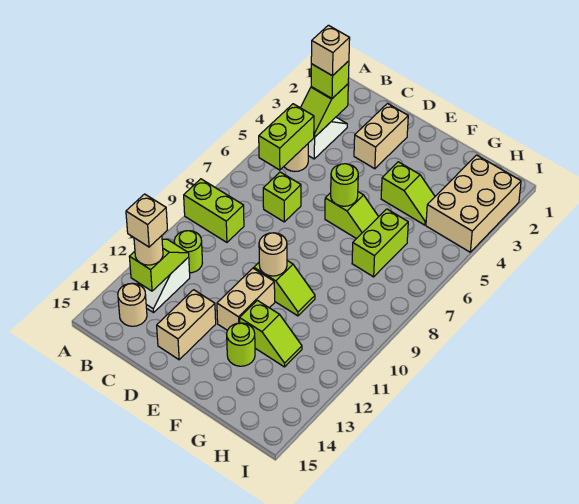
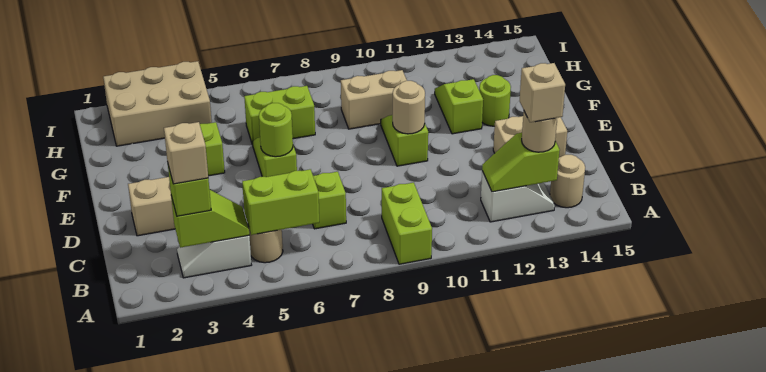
lime 1x1 round brick [174,231,202,273] -> none
tan 1x2 brick [217,268,275,330] -> tan 1x2 brick moved to [341,70,407,129]

